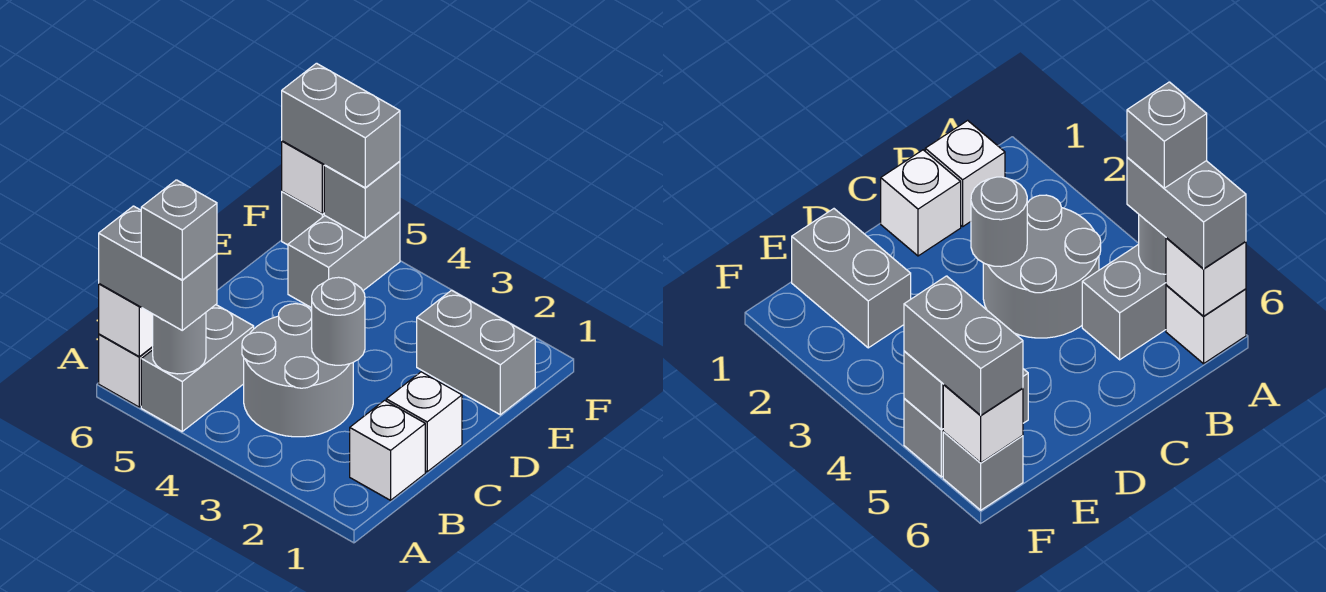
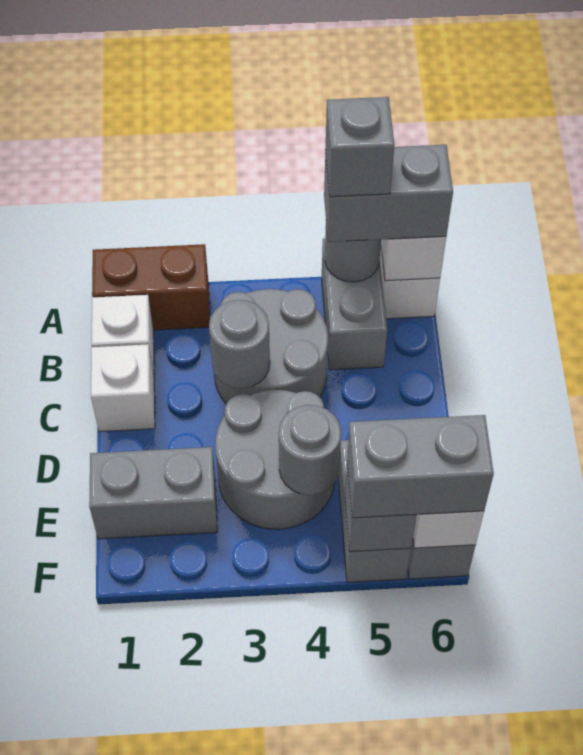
none -> brown 1x2 brick [92,244,210,330]
none -> grey 2x2 round brick [215,390,334,529]
none -> grey 1x1 round brick [279,405,341,495]

